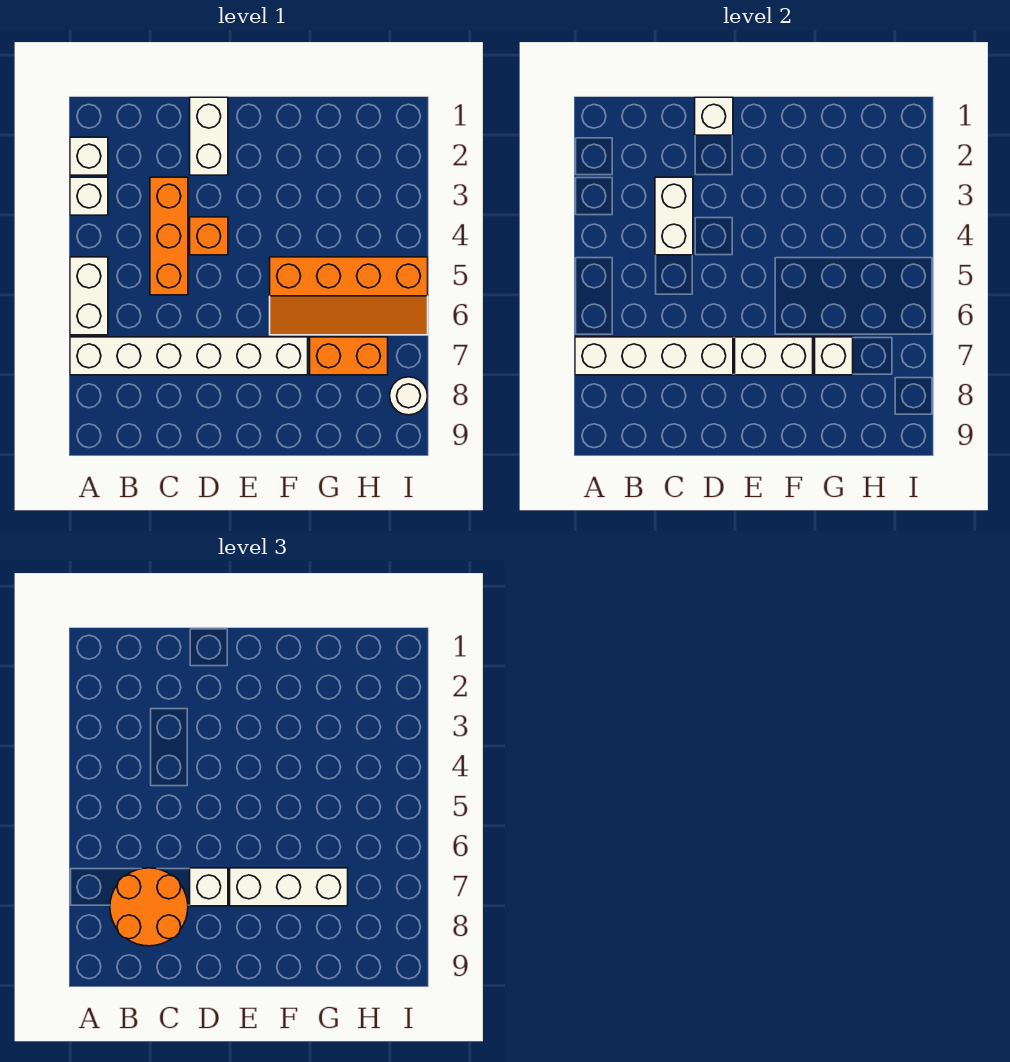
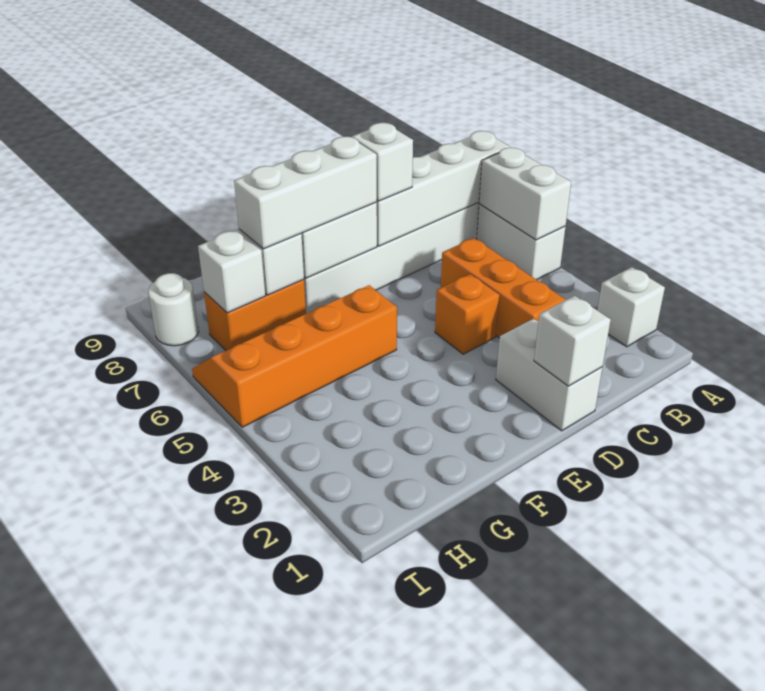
white 1x1 brick [70,177,108,215] -> white 1x1 brick moved to [198,230,265,313]
orange 2x2 round brick [110,868,188,946] -> none
white 1x2 brick [655,177,693,255] -> white 1x2 brick moved to [479,148,571,240]

